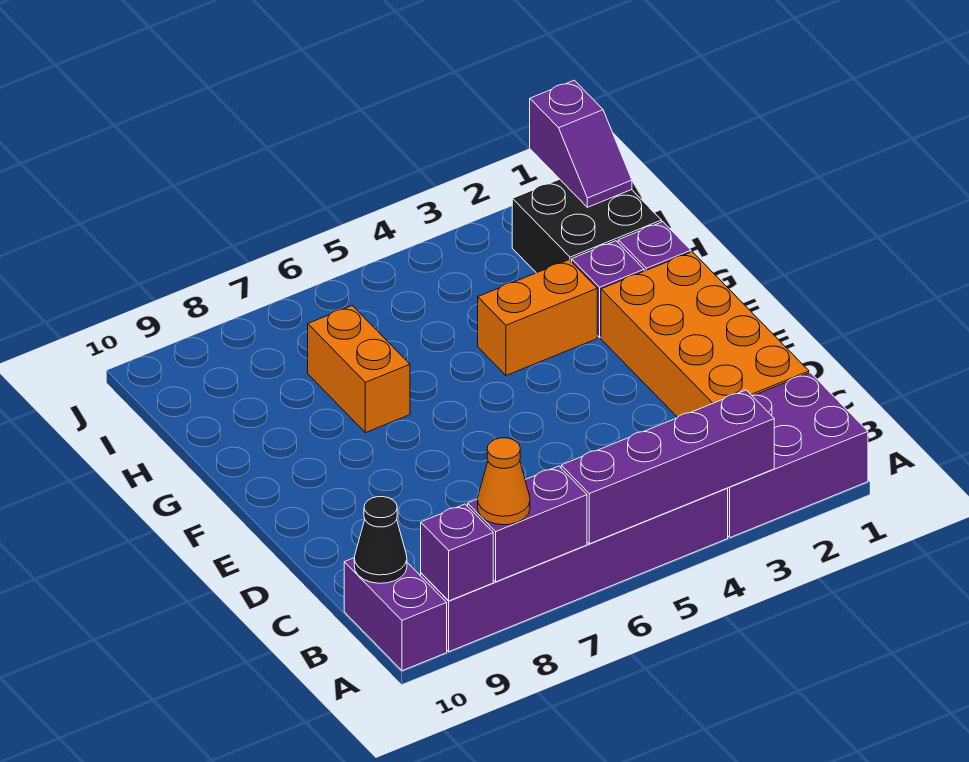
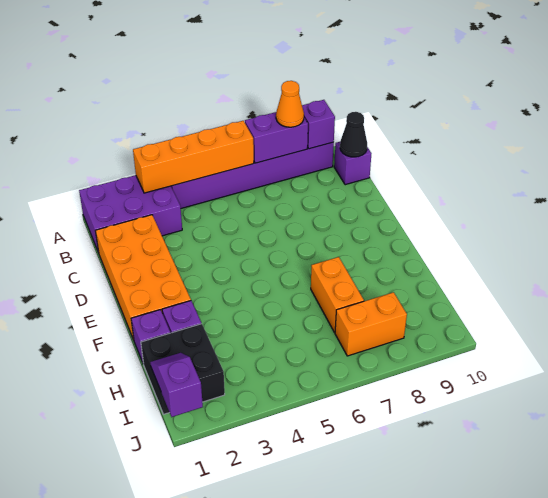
purple 1x4 brick [561,390,774,544] -> orange 1x4 brick [133,121,254,193]
purple 1x2 brick [344,558,447,671] -> purple 1x1 brick [334,142,372,185]
orange 1x2 brick [478,260,597,375] -> orange 1x2 brick moved to [335,292,407,356]

